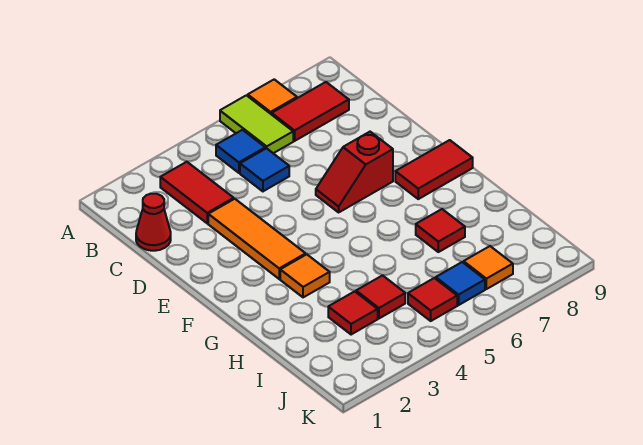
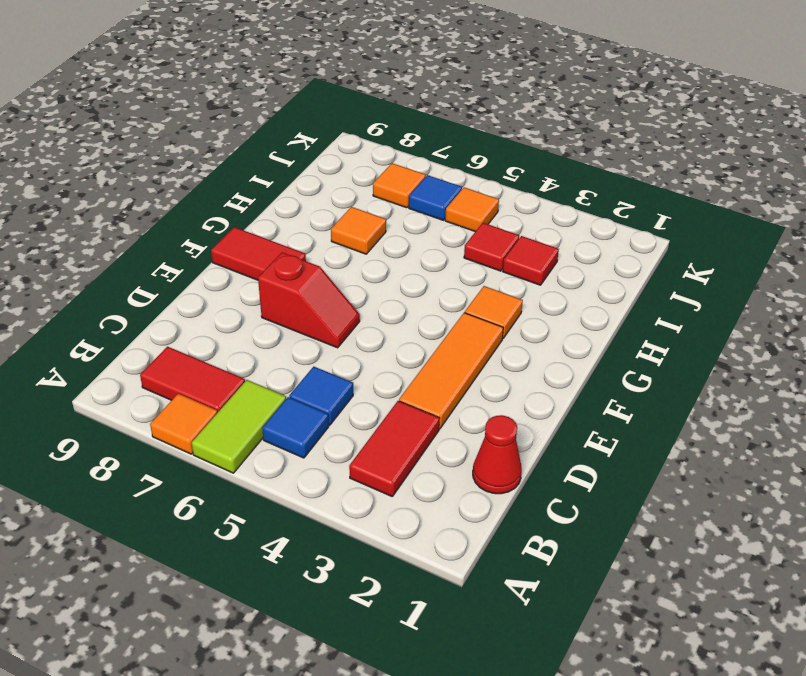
red 1x1 tile [416,209,465,252] -> orange 1x1 tile [331,207,386,254]
red 1x1 tile [408,278,457,321] -> orange 1x1 tile [445,187,499,232]

